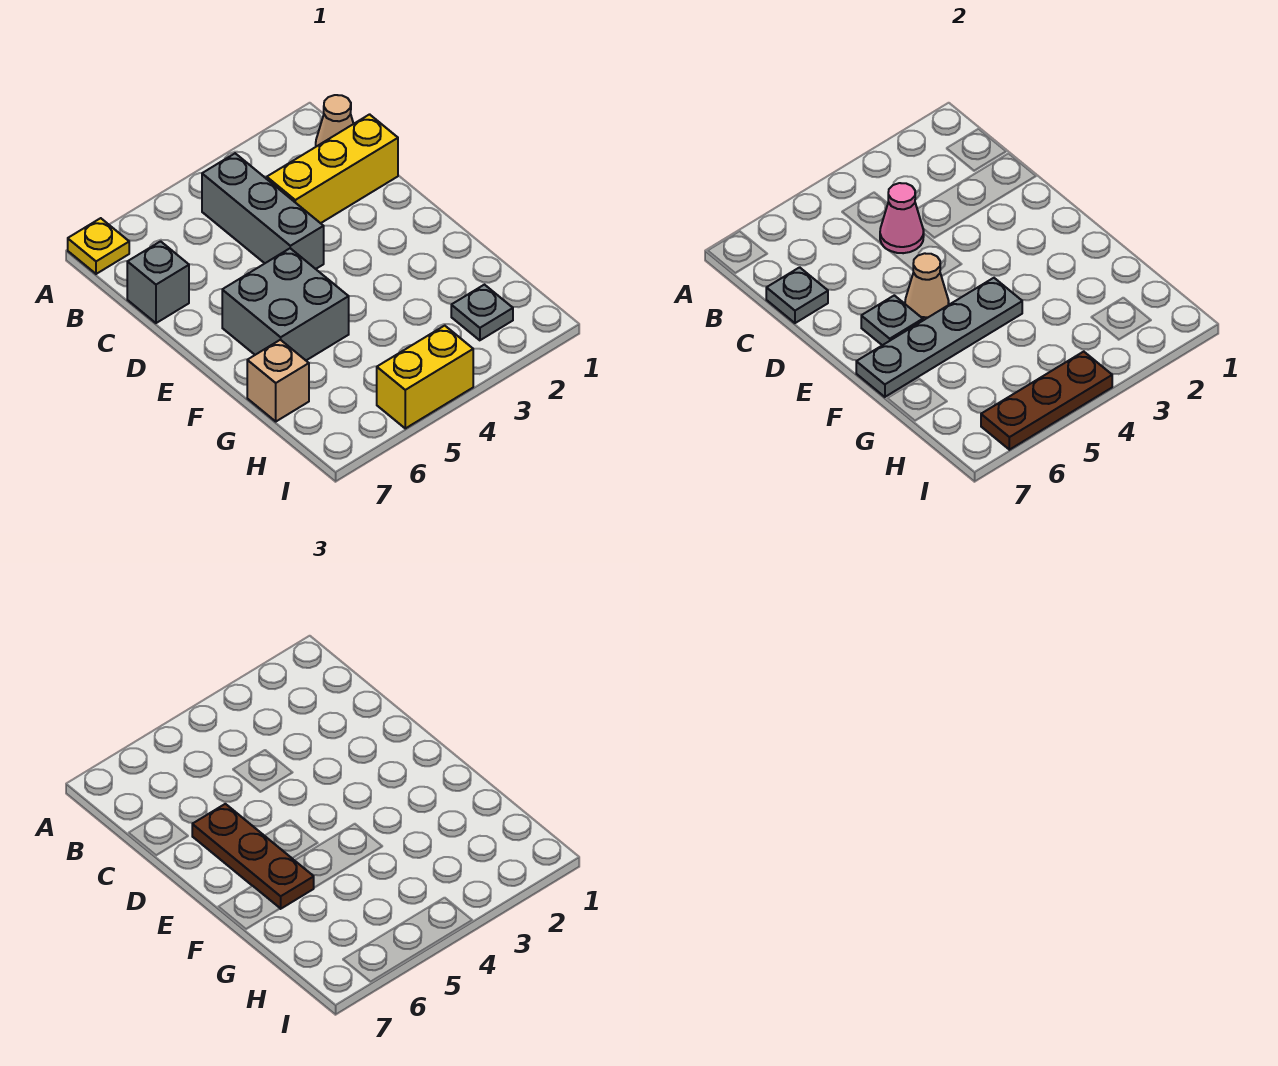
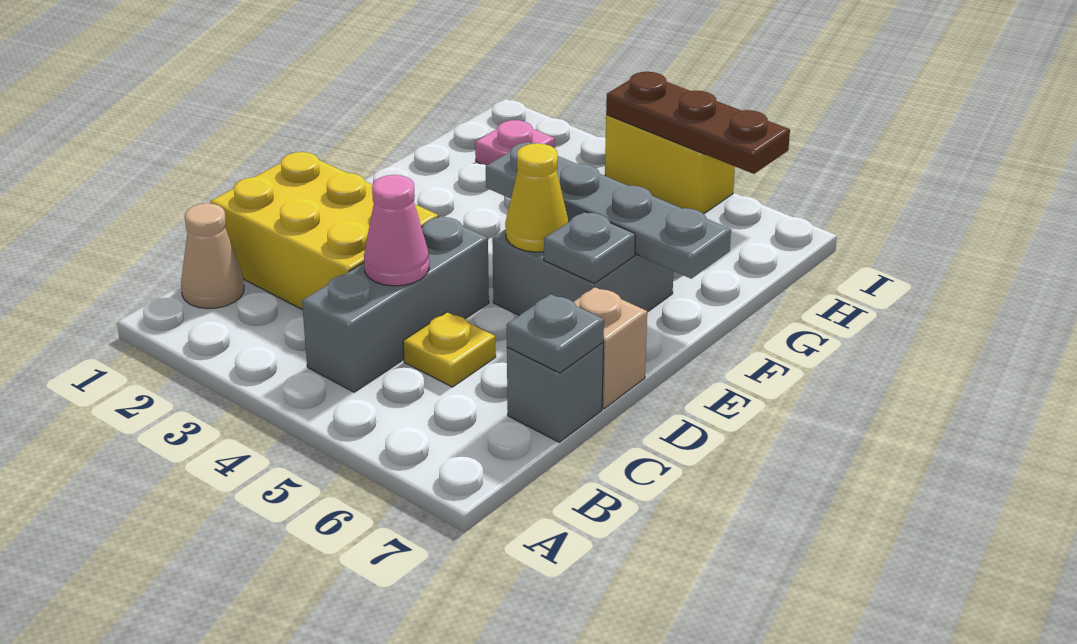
yellow 1x1 plate [68,218,129,274] -> yellow 1x1 plate moved to [403,312,496,387]
yellow 1x3 brick [267,114,398,223] -> yellow 2x3 brick [210,152,438,310]
brown 1x3 plate [192,804,314,909] -> none
tan 1x1 cone [905,253,949,320] -> yellow 1x1 cone [505,143,569,252]
tan 1x1 brick [247,340,309,421] -> tan 1x1 brick moved to [574,287,647,409]
grey 1x1 plate [451,285,513,340] -> pink 1x1 plate [475,120,555,165]

